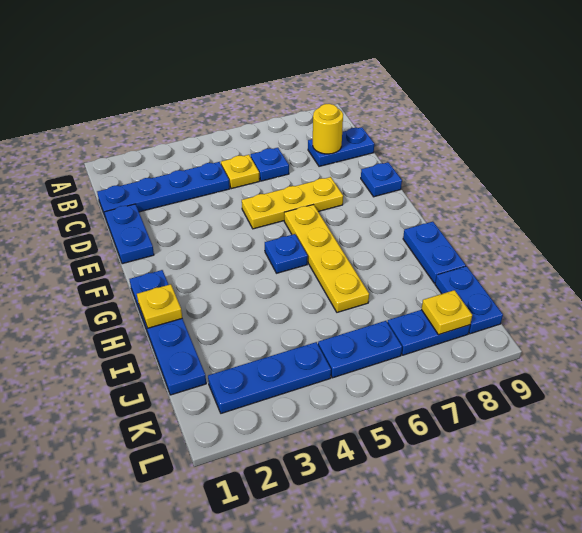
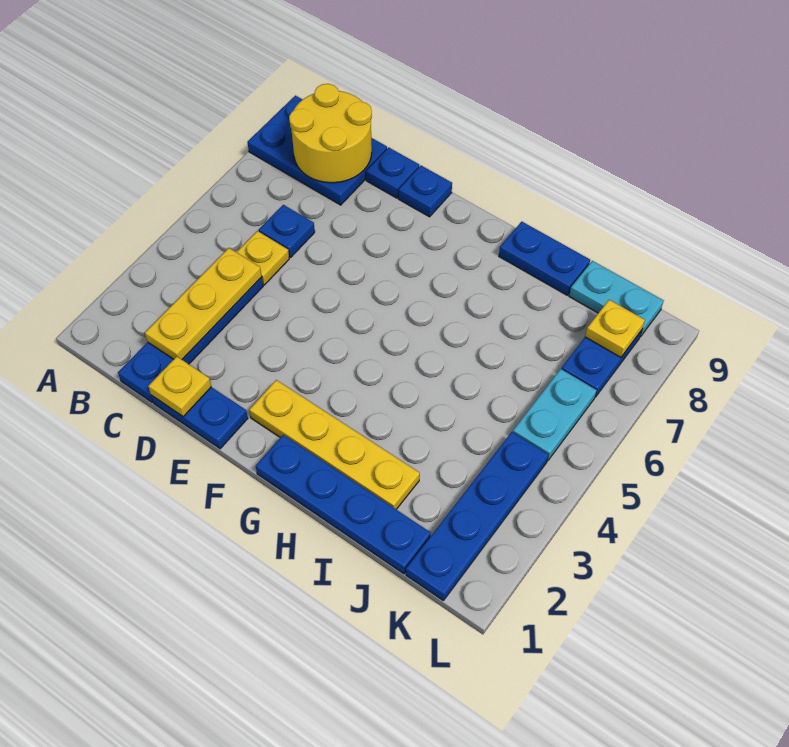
blue 1x2 plate [308,127,374,166] -> blue 2x3 plate [248,96,387,205]
yellow 1x1 round brick [313,104,343,154] -> yellow 2x2 round brick [289,84,372,183]
yellow 1x3 plate [242,177,343,229] -> yellow 1x3 plate moved to [145,248,262,359]
yellow 1x4 plate [284,205,369,312] -> yellow 1x4 plate moved to [249,380,420,509]
blue 1x1 plate [265,234,308,273] -> blue 1x1 plate moved to [366,147,419,198]
yellow 1x1 plate [137,284,182,328] -> yellow 1x1 plate moved to [148,357,211,416]
blue 1x2 plate [435,266,503,334] -> cyan 1x2 plate [569,261,664,337]
blue 1x3 plate [208,342,331,413] -> blue 1x4 plate [406,432,548,600]
blue 1x2 plate [318,321,402,378] -> cyan 1x2 plate [513,369,597,461]

